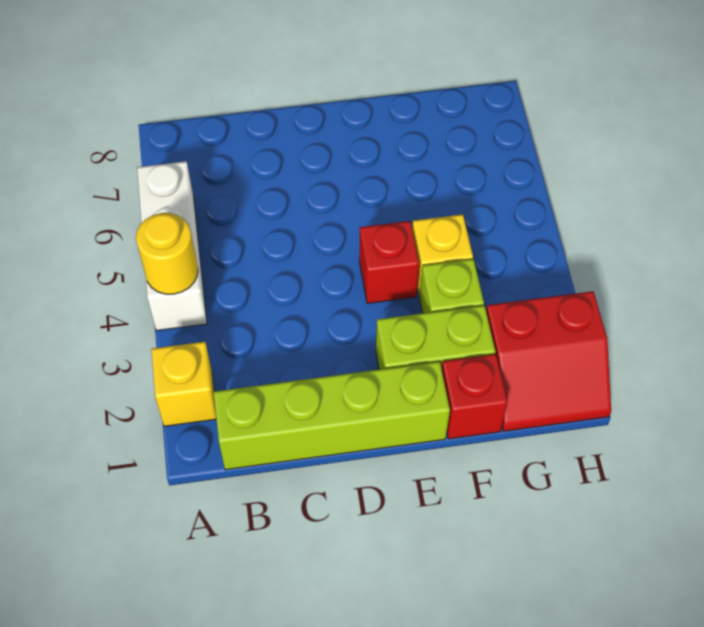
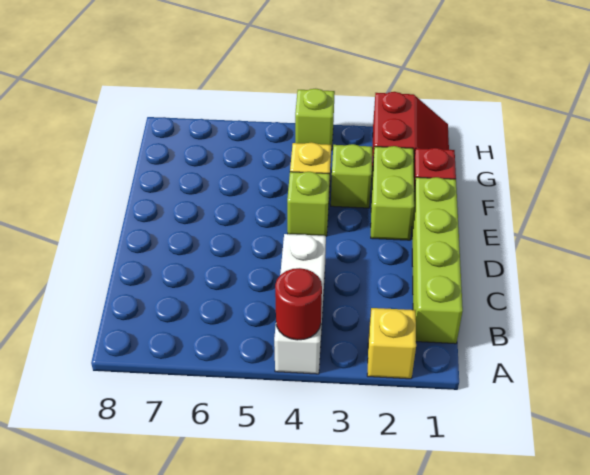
white 1x3 brick [137,161,207,331] -> white 1x3 brick turned to [274,234,326,374]
yellow 1x1 round brick [136,213,198,294] -> red 1x1 round brick [275,268,322,340]
red 1x1 brick [359,221,419,303] -> lime 1x1 brick [287,172,330,236]
none -> lime 1x1 brick [295,89,335,150]

